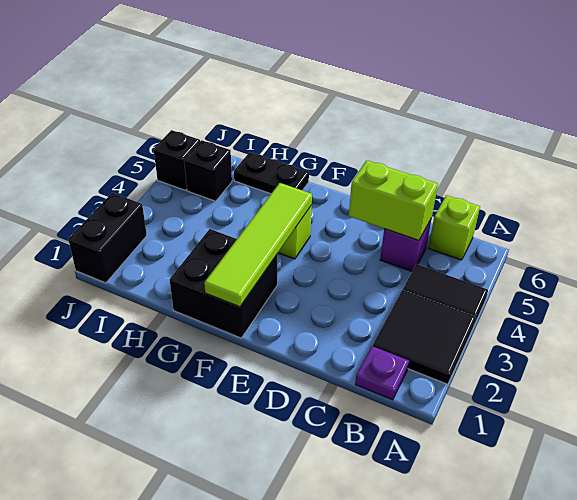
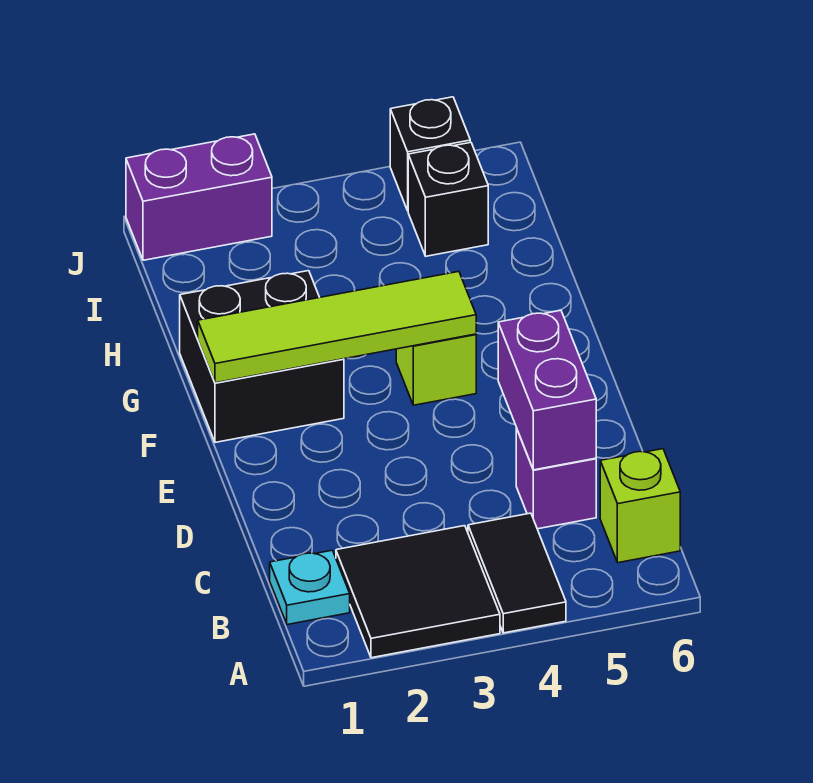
purple 1x1 plate [355,346,409,400] -> cyan 1x1 plate [270,550,350,625]
lime 1x2 brick [349,160,438,240] -> purple 1x2 brick [498,310,596,470]
black 1x2 plate [234,152,309,194] -> none
black 1x2 brick [68,193,147,283] -> purple 1x2 brick [126,134,272,260]

